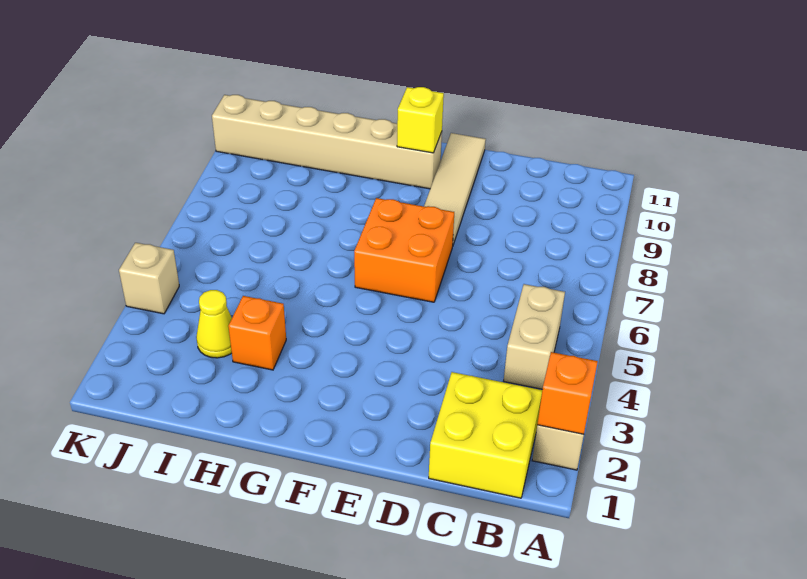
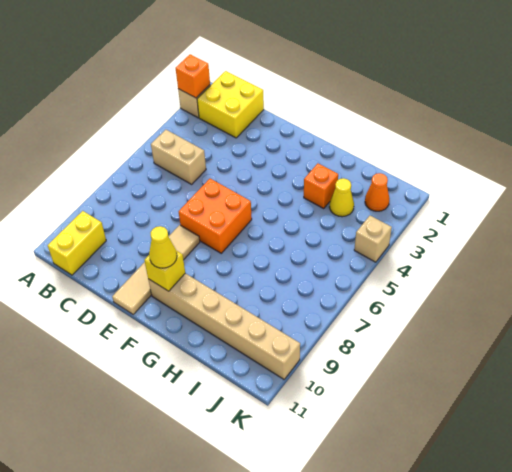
tan 1x2 brick [504,284,565,389] -> tan 1x2 brick turned to [151,130,206,184]
none -> yellow 1x2 brick [48,211,106,275]
none -> yellow 1x1 cone [149,226,177,268]
none -> orange 1x1 cone [365,173,390,211]

